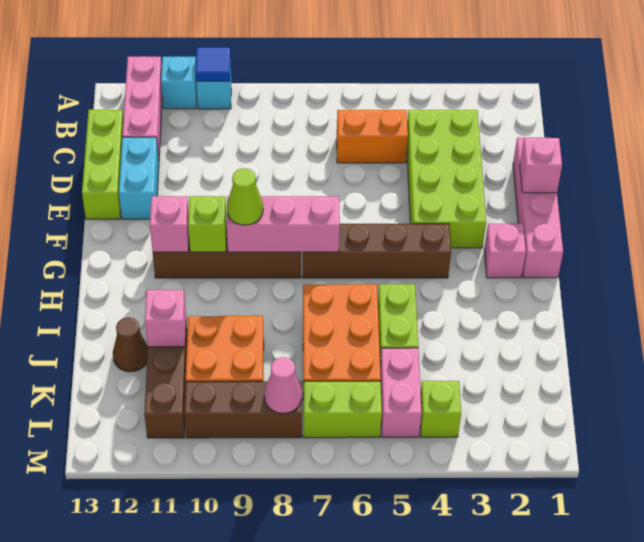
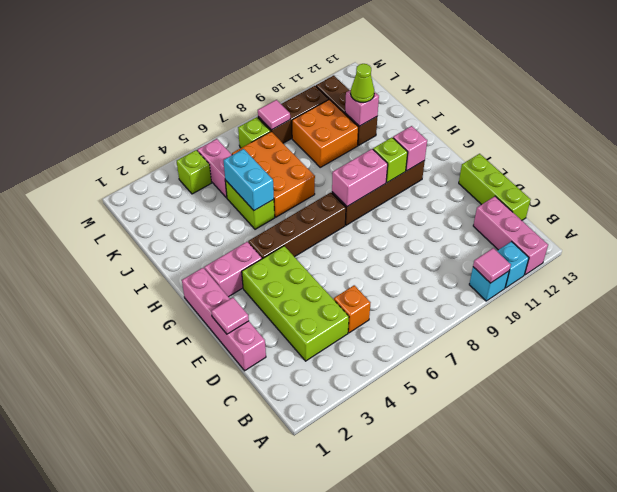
blue 1x1 tile [196,47,230,81] -> pink 1x1 tile [473,248,511,283]
orange 1x2 brick [337,110,408,163] -> orange 1x1 brick [334,285,370,333]
cyan 1x2 brick [119,137,159,219] -> cyan 1x2 brick moved to [224,149,274,211]
pink 1x1 brick [520,138,562,193] -> pink 1x1 tile [211,298,249,334]
pink 1x1 brick [484,224,526,278] -> pink 1x2 brick [204,242,262,297]
pink 1x3 brick [227,196,340,252] -> pink 1x2 brick [332,149,388,206]
lime 1x1 cone [227,168,263,225] -> lime 1x1 cone moved to [351,64,374,102]
brown 1x1 cone [113,317,148,372] -> none
lime 1x2 brick [304,381,382,438] -> lime 1x1 brick [238,117,271,148]
pink 1x1 cone [264,357,302,413] -> pink 1x1 tile [258,100,290,130]

